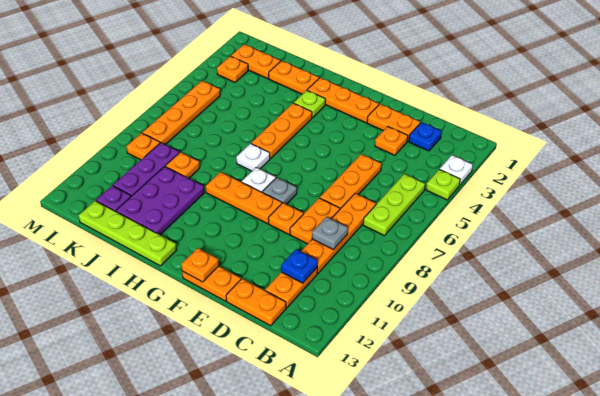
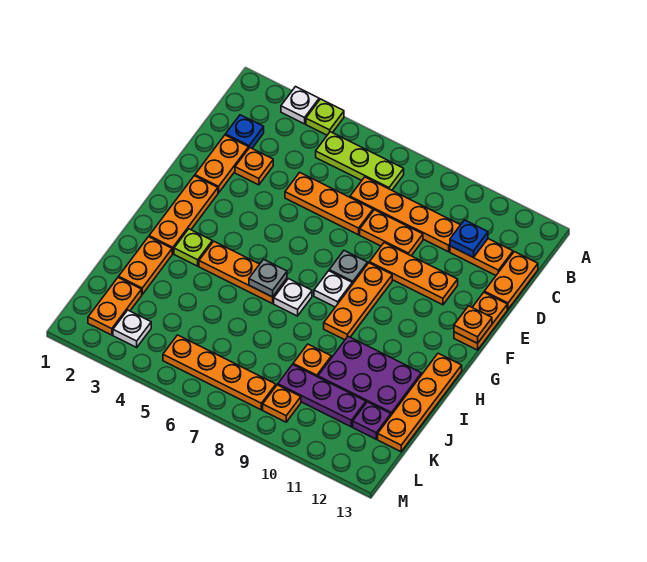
grey 1x1 plate [312,217,348,250] -> grey 1x1 plate moved to [249,259,287,297]
orange 1x1 plate [268,203,303,234] -> orange 1x3 plate [369,243,458,305]
lime 1x4 plate [79,201,177,266] -> orange 1x4 plate [378,353,462,452]
orange 1x1 plate [217,56,248,82] -> white 1x1 plate [113,310,151,347]

